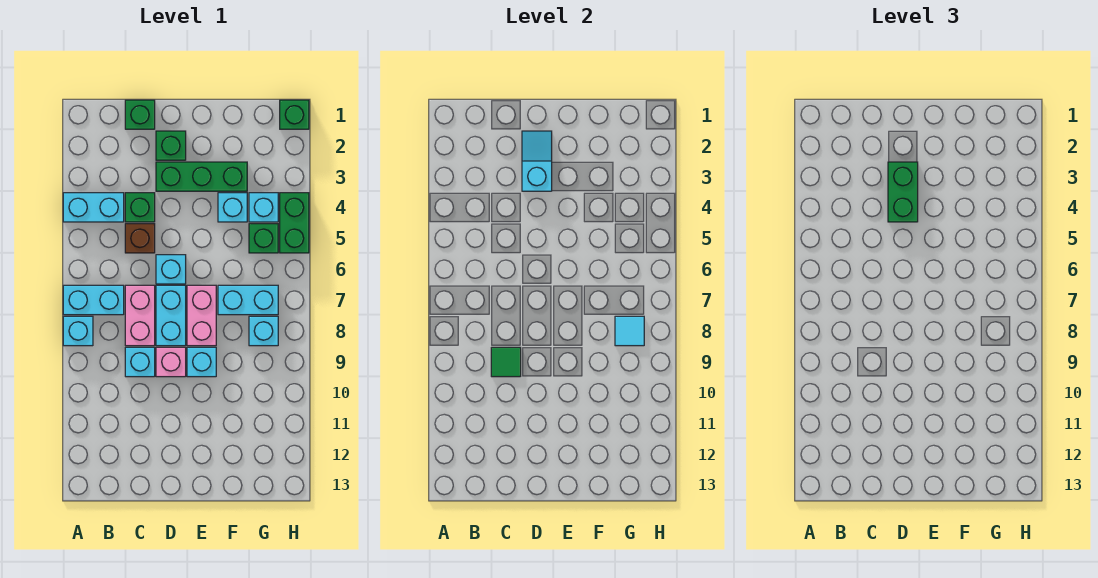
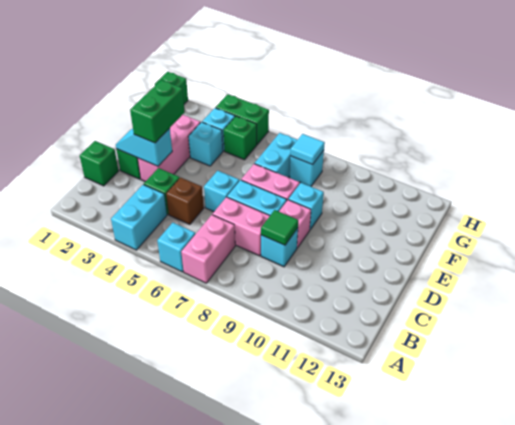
cyan 1x2 brick [63,285,124,315] -> pink 1x2 brick [181,215,235,283]
cyan 1x1 brick [63,316,93,346] -> cyan 1x1 brick moved to [157,223,195,272]
green 1x3 brick [156,162,247,191] -> pink 1x3 brick [138,115,201,182]
green 1x2 brick [888,162,918,222] -> green 1x2 brick turned to [130,80,185,143]

